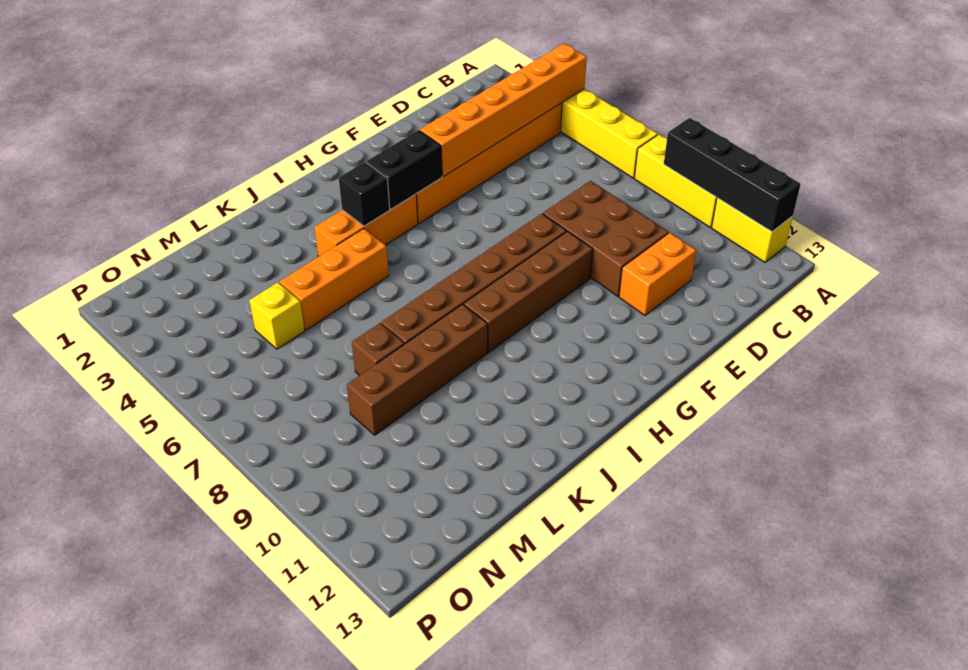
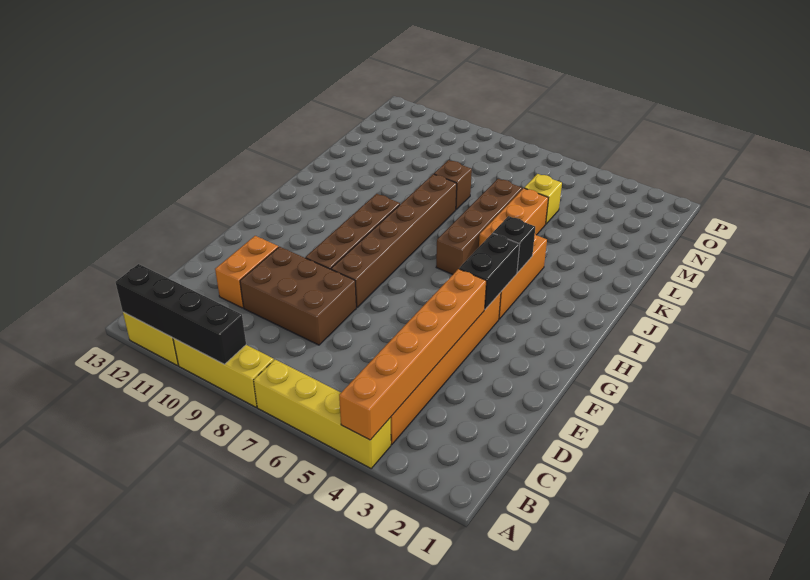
brown 1x4 brick [347,304,488,435] -> brown 1x4 brick moved to [436,179,522,275]

